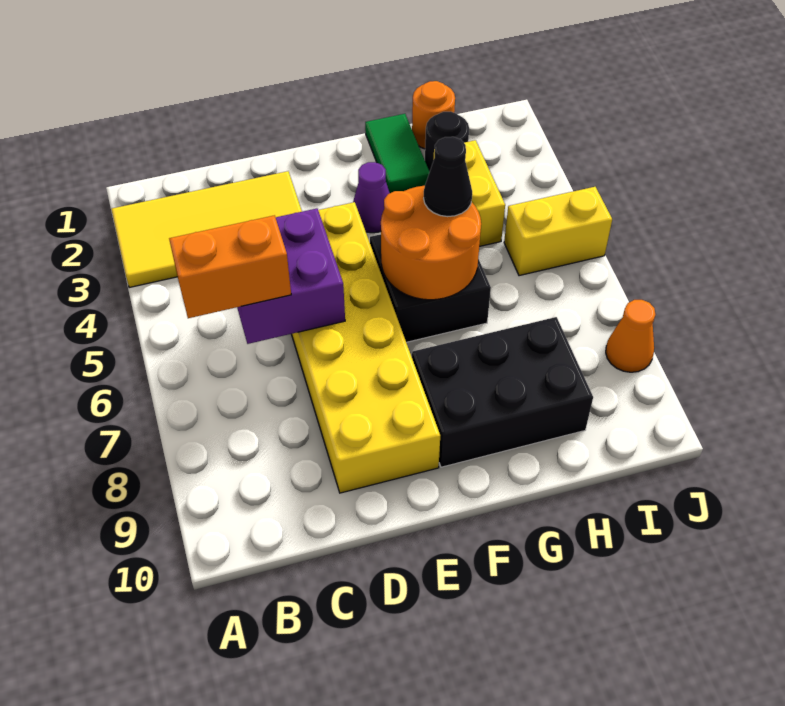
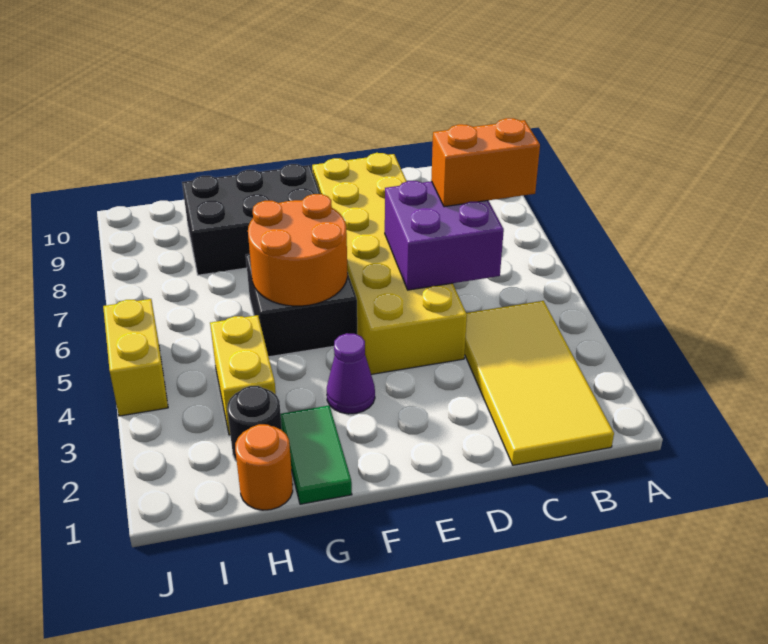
yellow 2x4 tile [111,171,302,288] -> yellow 2x4 tile turned to [465,301,614,465]
black 1x1 cone [424,137,472,217] -> none
yellow 1x2 brick [504,187,612,276] -> yellow 1x2 brick turned to [103,299,168,416]
orange 1x1 cone [606,300,656,372] -> none

